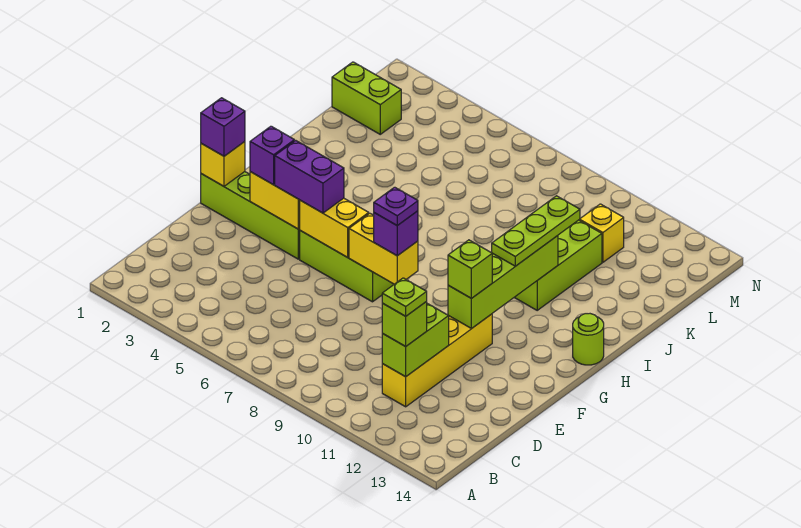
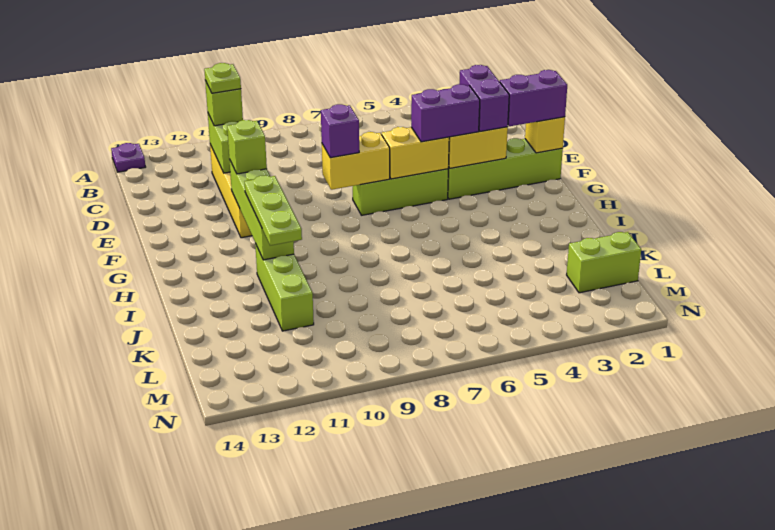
purple 1x1 brick [201,98,245,156] -> purple 1x2 brick [500,70,567,126]
purple 1x1 brick [250,126,294,185] -> purple 1x2 brick [459,65,509,132]
purple 1x1 plate [374,187,418,226] -> purple 1x1 plate moved to [111,143,145,172]
lime 1x1 round brick [573,314,604,365] -> none
yellow 1x1 brick [579,204,624,262] -> none

